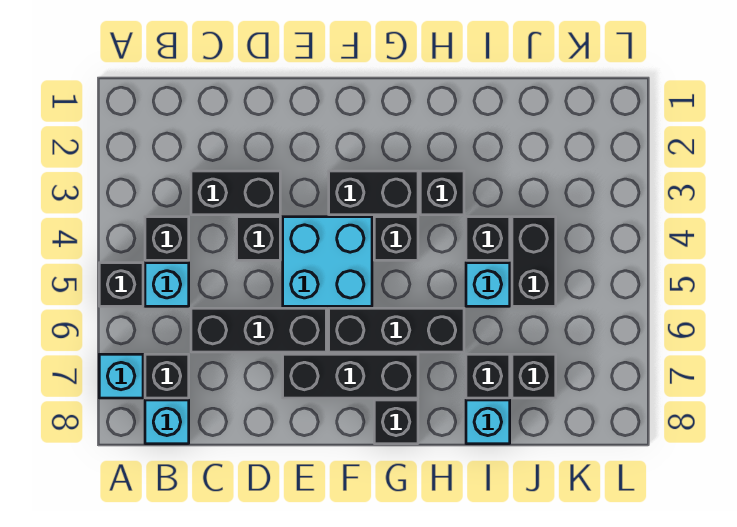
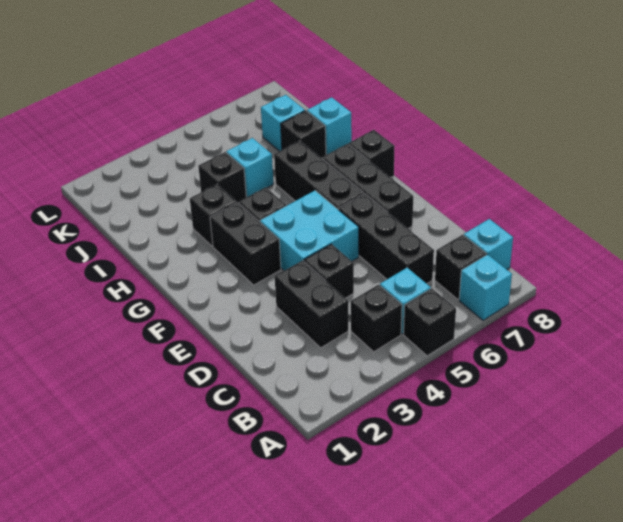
black 1x2 brick [512,217,556,306] -> none
black 1x1 brick [512,354,556,398] -> cyan 1x1 brick [261,95,305,151]

